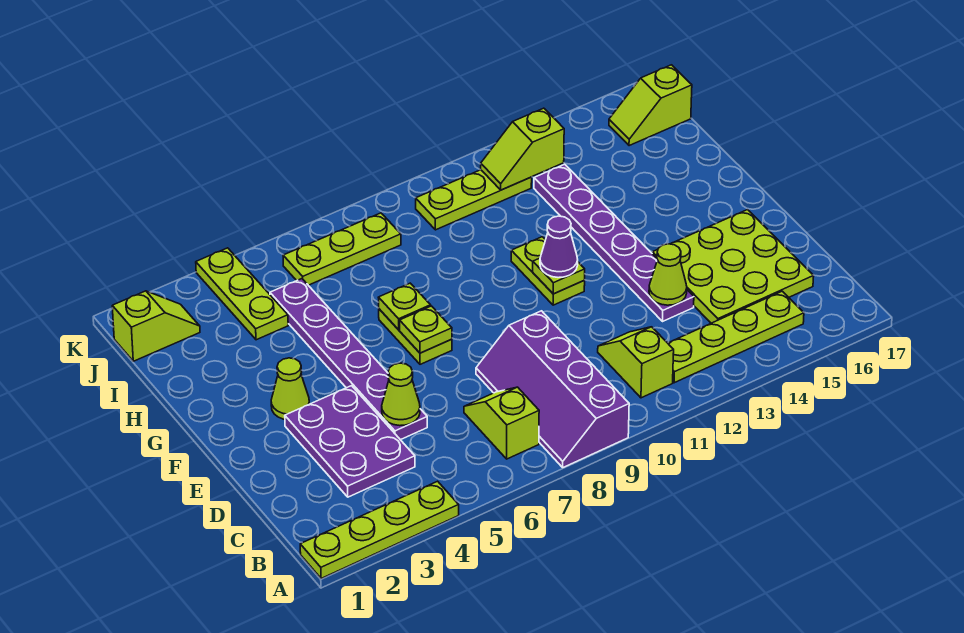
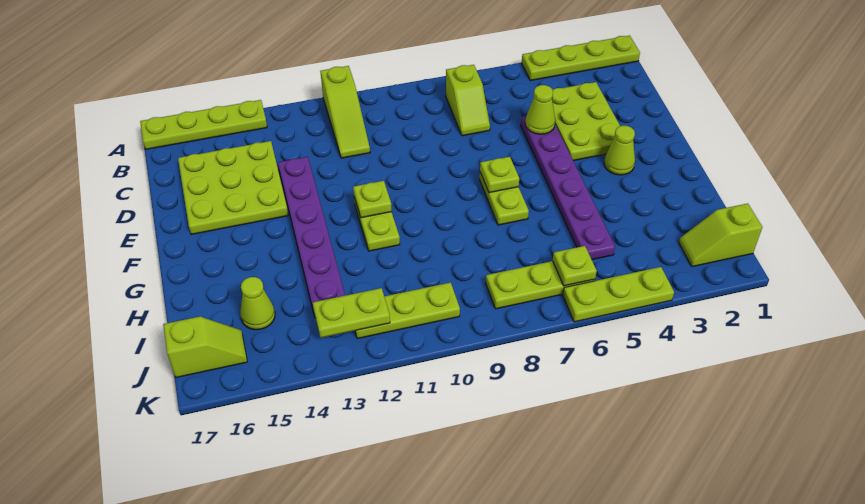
purple 2x4 slope [476,311,629,467] -> none
lime 1x2 slope [598,327,674,398] -> lime 1x3 slope [320,66,370,158]
lime 1x4 plate [668,291,804,383] -> lime 1x4 plate moved to [140,100,267,149]
purple 2x3 plate [285,386,415,497] -> lime 2x3 plate [552,82,620,161]
lime 1x1 cone [649,244,687,305] -> lime 1x1 cone moved to [240,277,275,330]
purple 1x1 cone [540,216,578,278] -> none
lime 1x1 plate [378,283,431,330] -> lime 1x1 plate moved to [553,246,597,286]
lime 1x3 plate [196,248,288,340] -> lime 1x3 plate turned to [563,267,674,322]
lime 1x2 slope [481,108,564,190] -> lime 1x2 plate [313,288,390,338]

